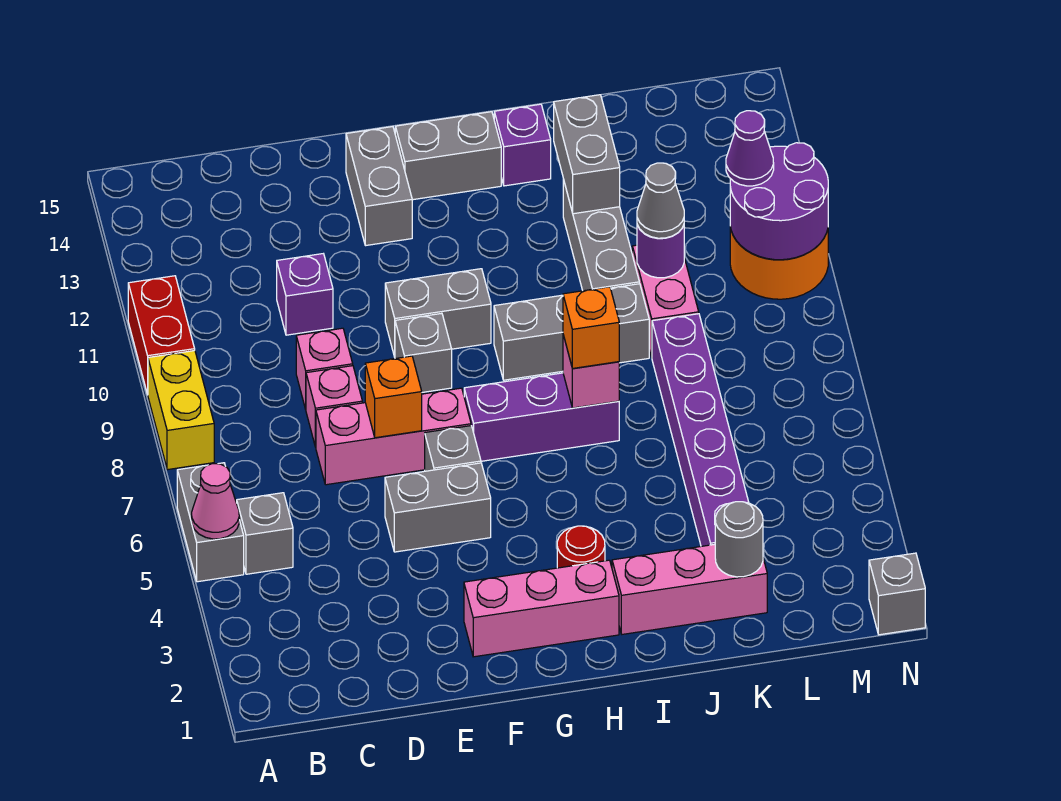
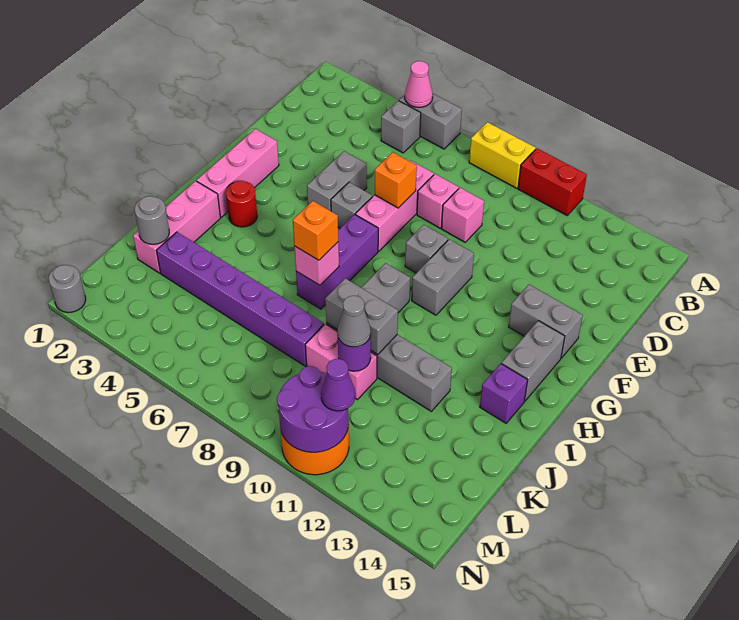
purple 1x1 brick [277,254,333,335] -> none
grey 1x2 brick [554,95,620,214] -> grey 1x2 brick moved to [325,278,398,354]
grey 1x1 brick [869,553,925,635] -> grey 1x1 round brick [49,265,86,313]

